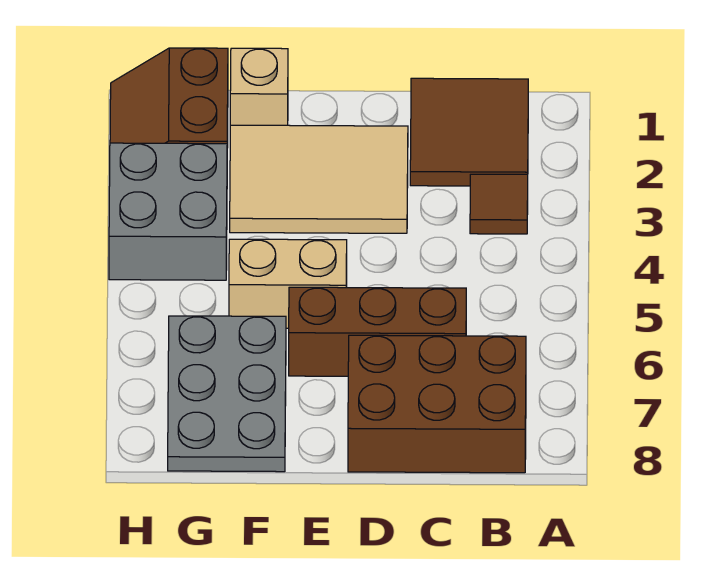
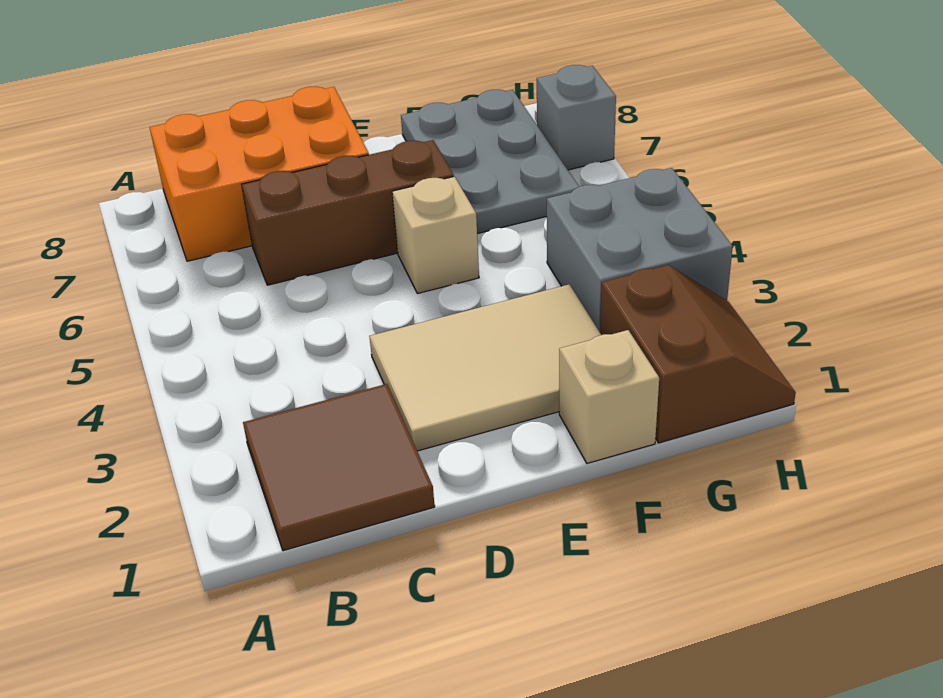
brown 1x1 tile [470,174,528,234] -> none
brown 2x3 brick [348,335,526,473] -> orange 2x3 brick [150,87,369,261]
tan 1x2 brick [229,239,347,328] -> tan 1x1 brick [392,176,479,294]
none -> grey 1x1 brick [537,65,616,170]

